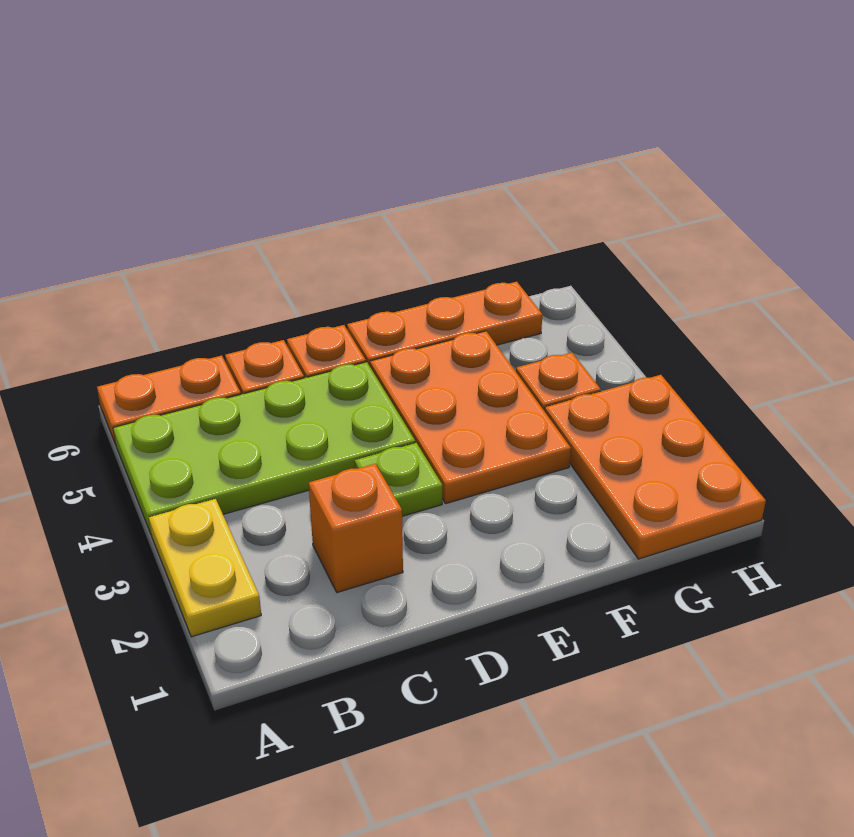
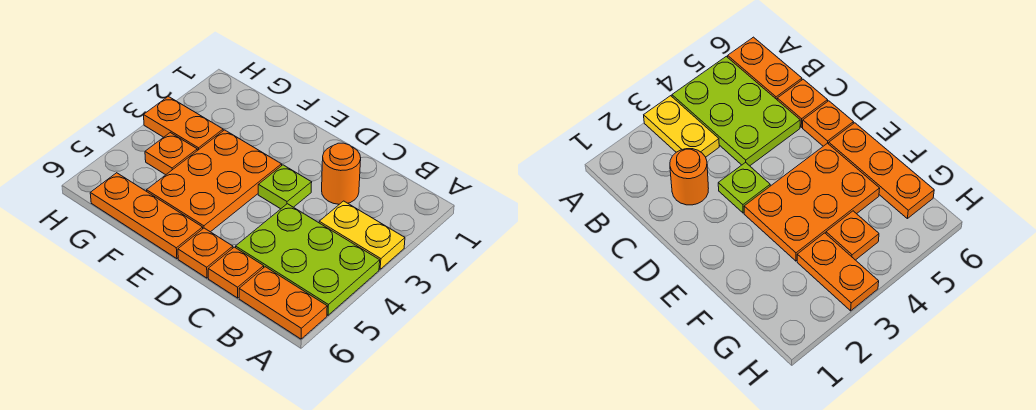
yellow 1x2 plate [149,499,261,637] -> yellow 1x2 plate turned to [319,201,405,269]
lime 2x4 plate [113,362,415,533] -> lime 2x3 plate [236,204,380,315]
orange 1x1 brick [309,464,403,593] -> orange 1x1 round brick [322,143,361,204]
orange 2x3 plate [545,375,766,559] -> orange 1x2 plate [144,96,223,151]

